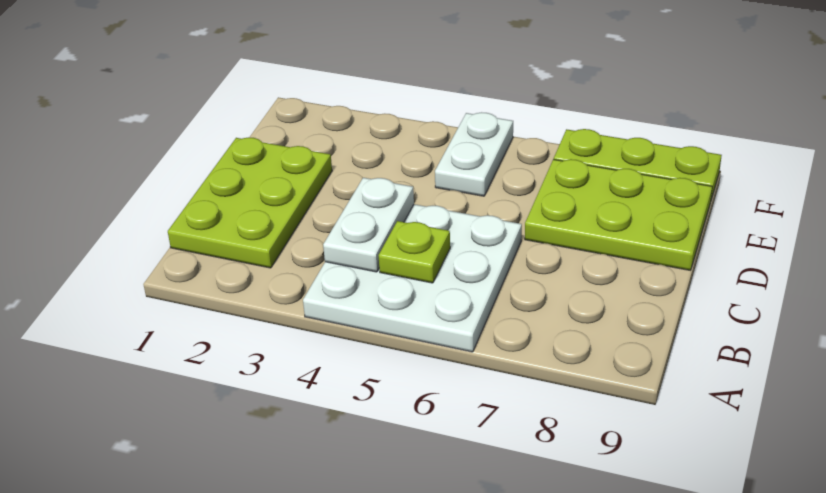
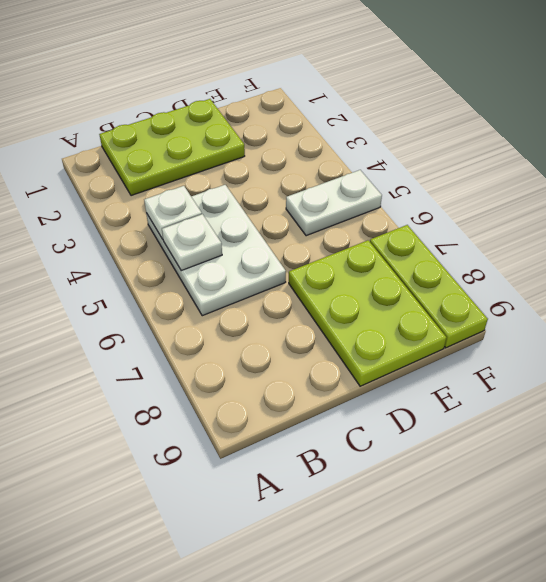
white 3x3 plate [303,204,522,352] -> white 2x3 plate [146,185,286,316]
white 1x2 plate [323,178,414,272] -> white 1x1 plate [144,186,202,239]
lime 1x1 plate [379,221,450,283] -> white 1x1 plate [162,214,222,271]

